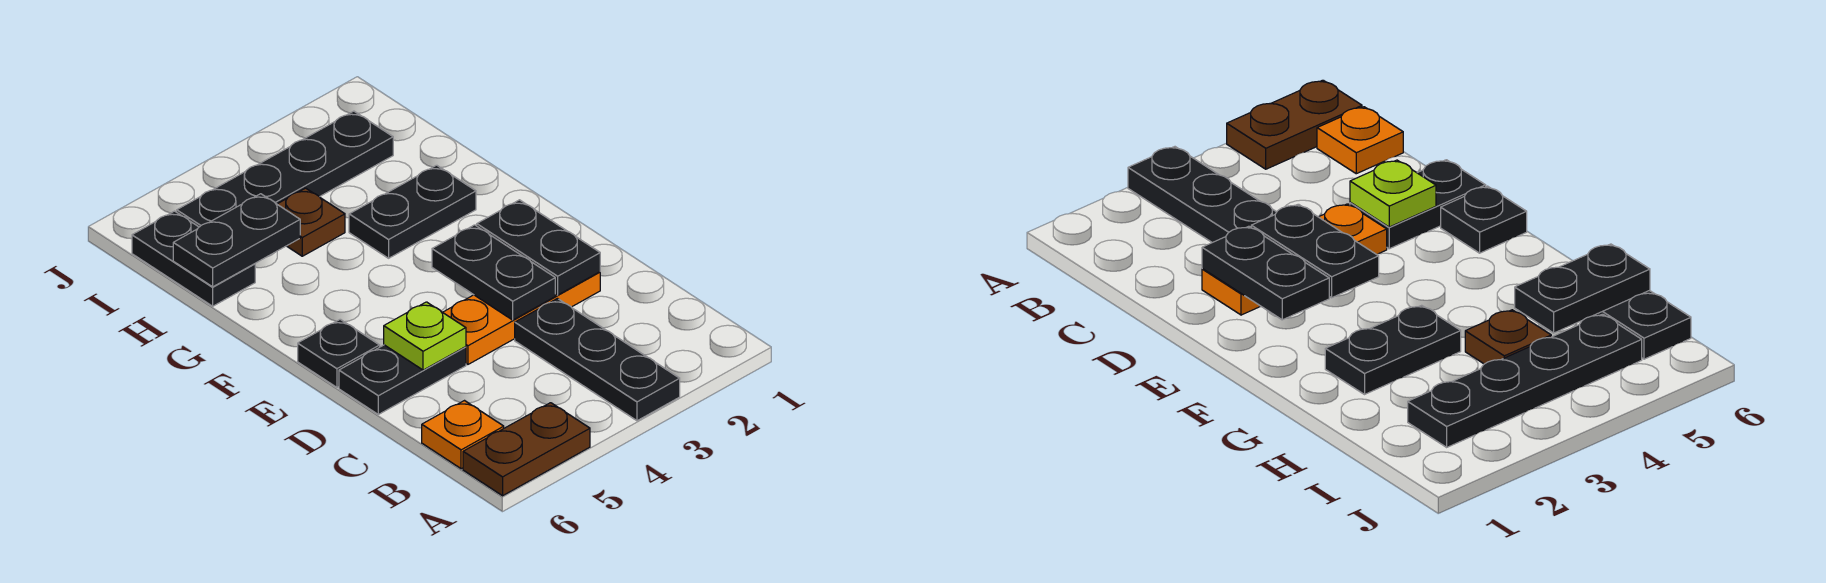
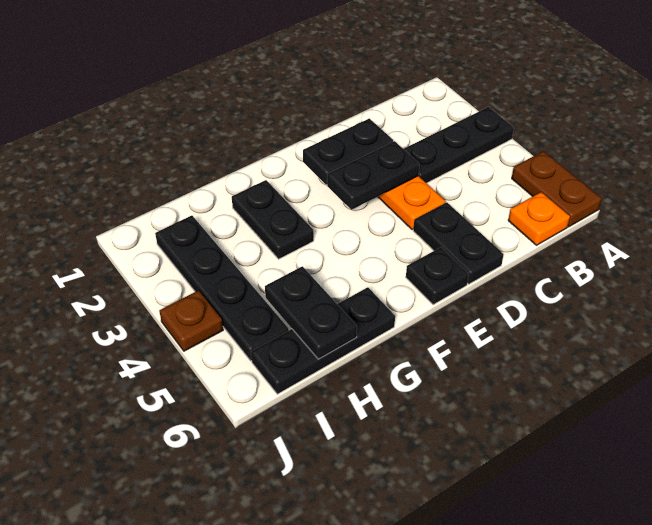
lime 1x1 plate [384,302,466,370] -> none
brown 1x1 plate [277,188,345,256] -> brown 1x1 plate moved to [159,290,223,351]
black 1x2 plate [132,211,255,306] -> black 1x3 plate [251,287,395,394]

